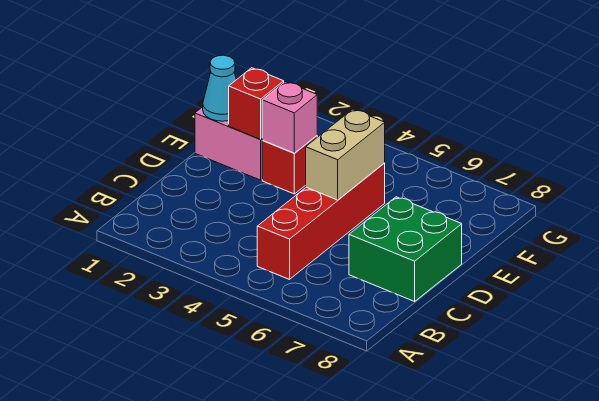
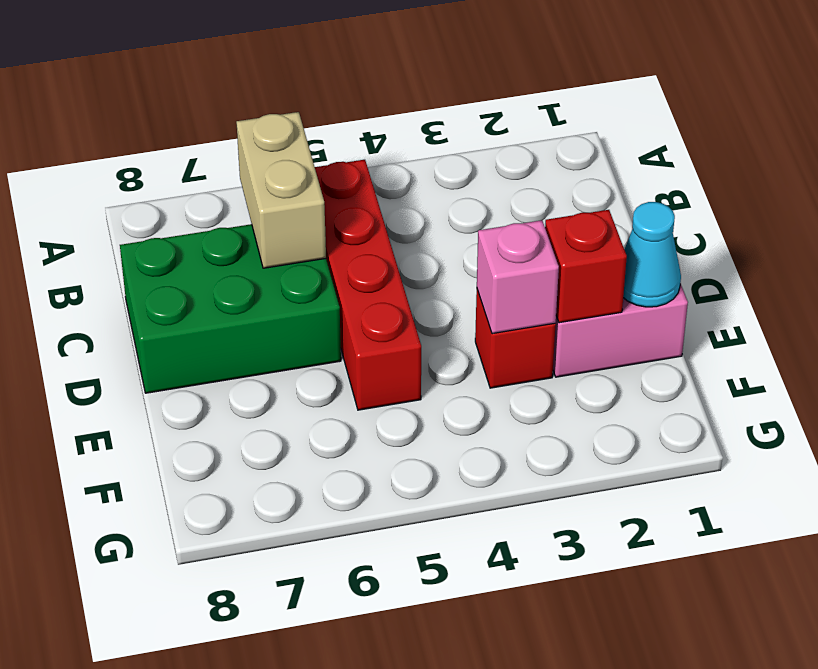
green 2x2 brick [349,197,462,301] -> green 2x3 brick [120,224,341,393]
tan 1x2 brick [306,109,385,200] -> tan 1x2 brick moved to [236,112,326,268]

